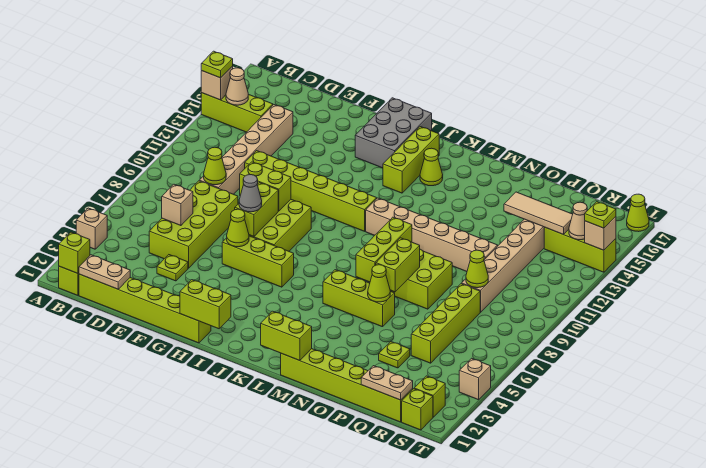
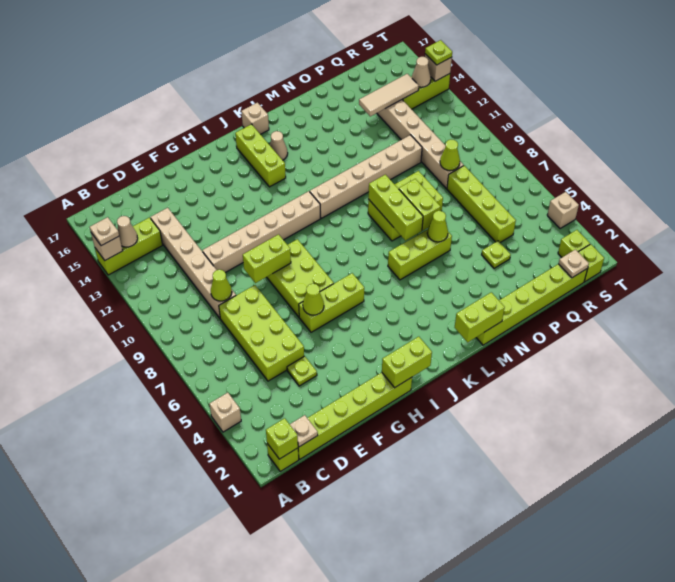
lime 1x1 plate [201,51,233,78] -> tan 1x1 plate [90,217,119,246]
tan 1x2 plate [79,255,130,289] -> tan 1x1 plate [290,415,318,447]
tan 1x1 brick [162,184,193,226] -> tan 1x1 brick moved to [241,103,269,134]
lime 1x6 brick [245,151,377,231] -> tan 1x6 brick [202,191,320,273]
lime 1x2 brick [235,183,278,237] -> none
grey 1x1 cone [239,175,262,212] -> none
grey 2x3 brick [355,98,432,168] -> none
lime 1x1 cone [420,148,443,186] -> tan 1x1 cone [270,131,288,160]
tan 1x2 plate [361,366,413,400] -> tan 1x1 plate [558,250,589,278]
lime 1x1 cone [627,194,649,232] -> none

